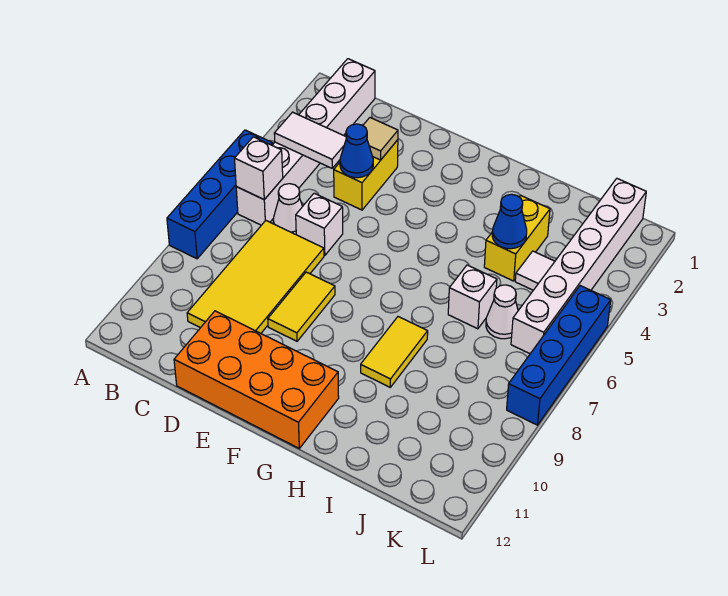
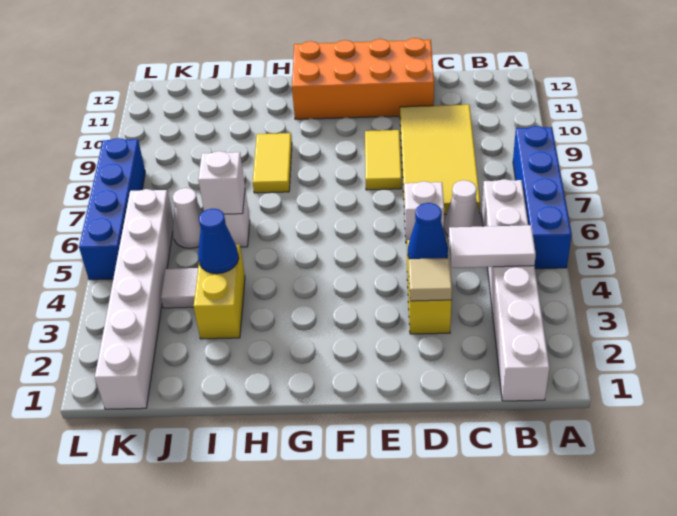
white 1x1 brick [235,137,283,199] -> white 1x1 brick moved to [198,151,245,214]

